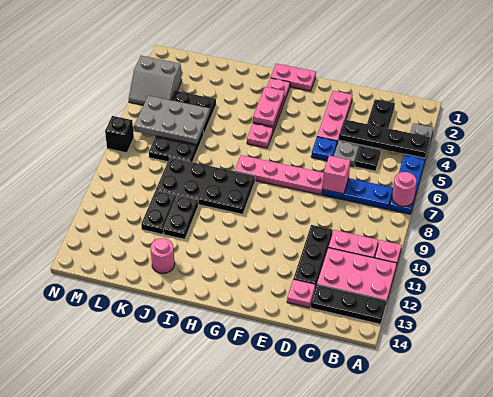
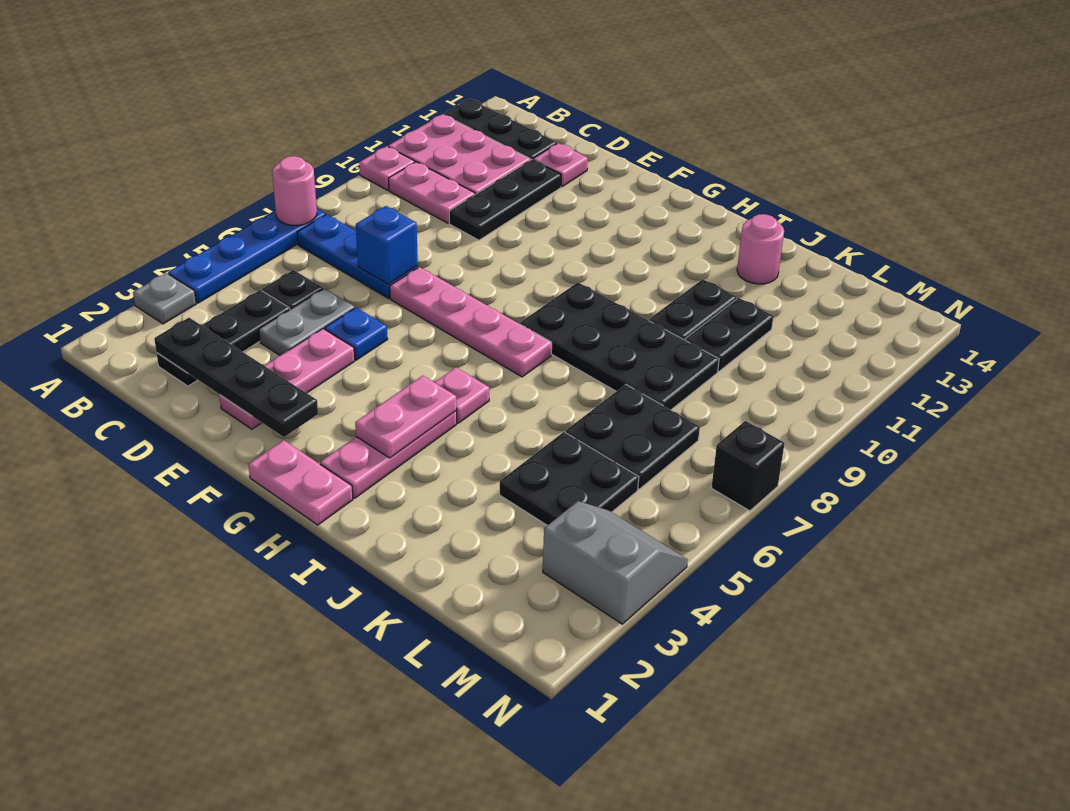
black 1x4 plate [339,119,430,158] -> black 1x4 plate moved to [154,318,318,437]
pink 1x1 brick [323,156,350,194] -> blue 1x1 brick [356,206,418,284]
grey 2x3 plate [134,96,210,145] -> none

